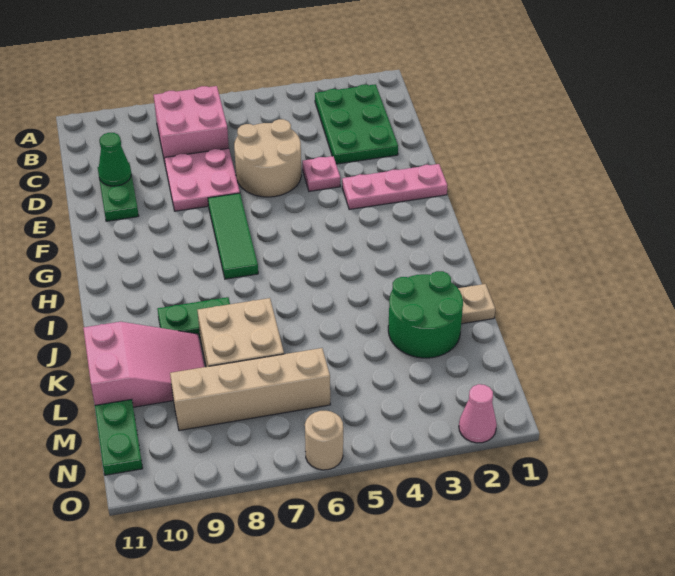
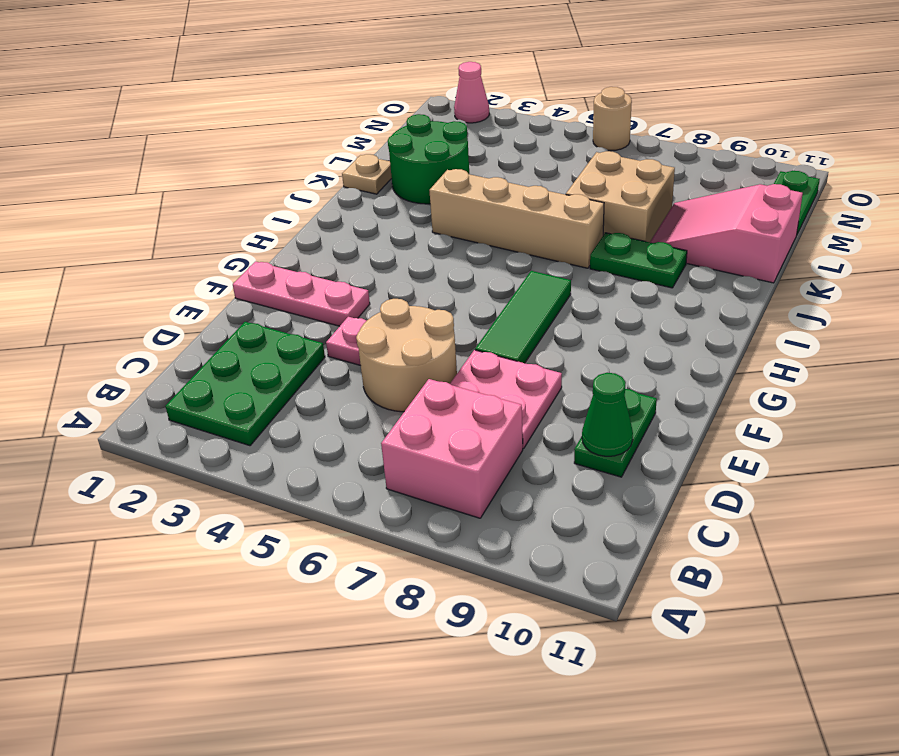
tan 1x4 brick [170,348,330,431] -> tan 1x4 brick moved to [429,169,604,268]

